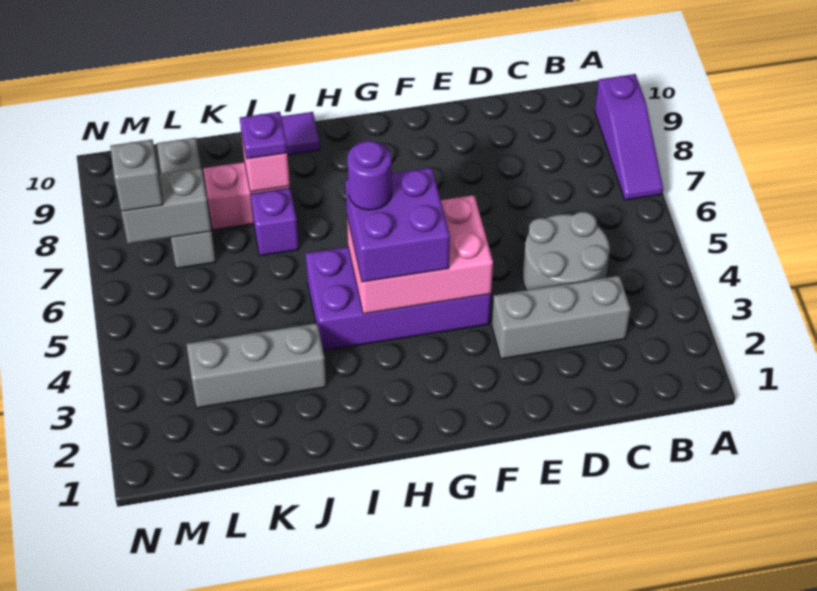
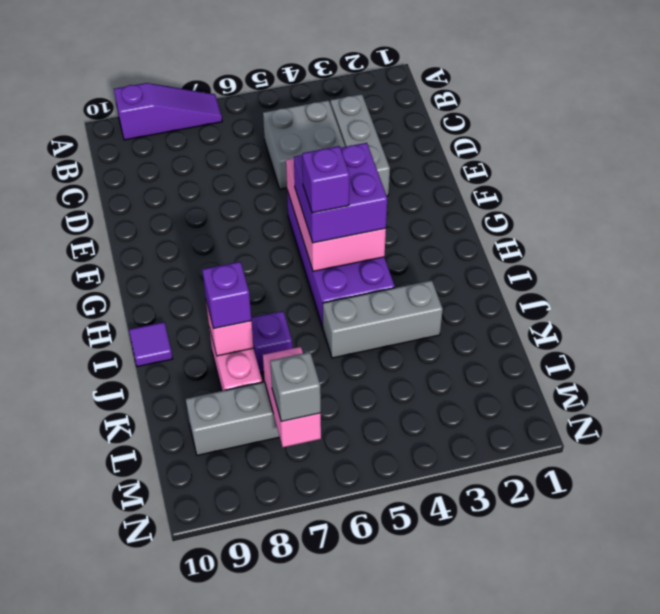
grey 2x2 round brick [523,212,610,290] -> grey 2x2 brick [263,100,345,189]
purple 1x1 round brick [348,141,392,210] -> purple 1x1 brick [302,146,350,213]
grey 1x3 brick [187,323,326,408] -> grey 1x3 brick turned to [323,280,443,358]
purple 1x1 plate [240,112,287,159] -> purple 1x1 brick [202,262,251,329]
grey 1x2 brick [121,168,211,244] -> pink 1x2 brick [263,347,321,447]

